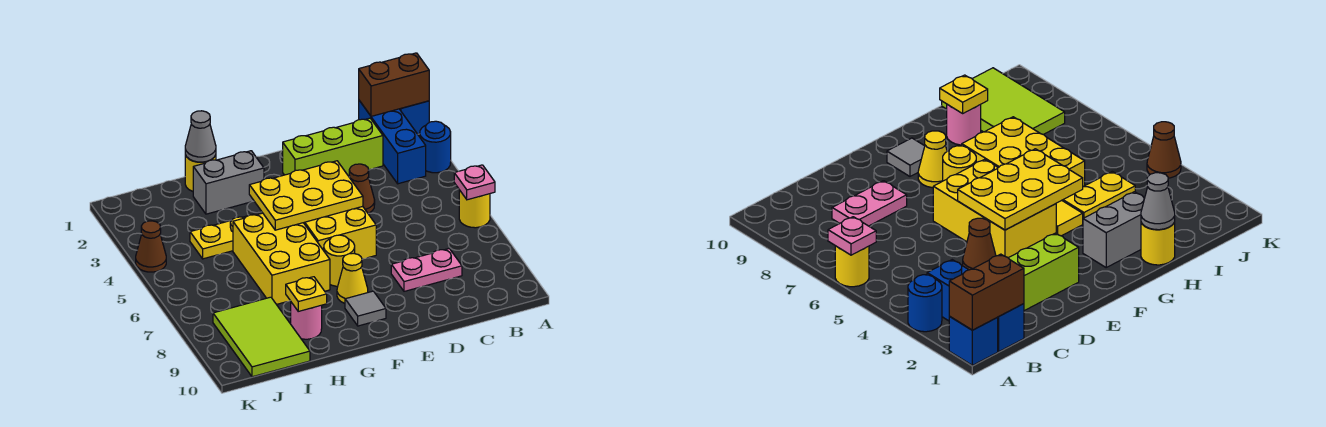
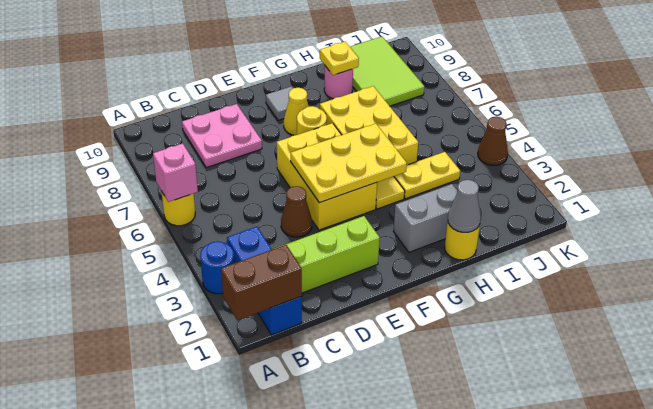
blue 1x1 brick [400,101,429,134] -> none
pink 1x1 plate [454,165,495,200] -> pink 1x1 brick [153,143,198,202]
pink 1x2 plate [391,249,462,291] -> pink 2x2 plate [182,104,262,168]

